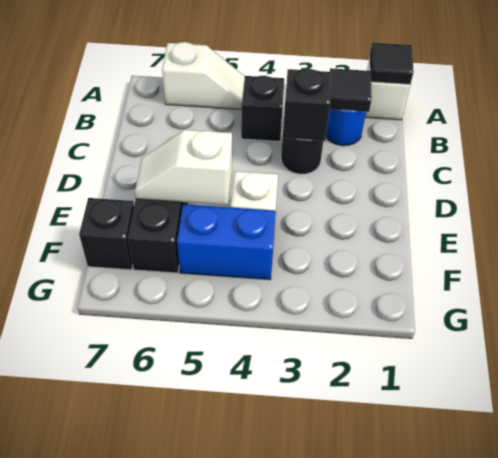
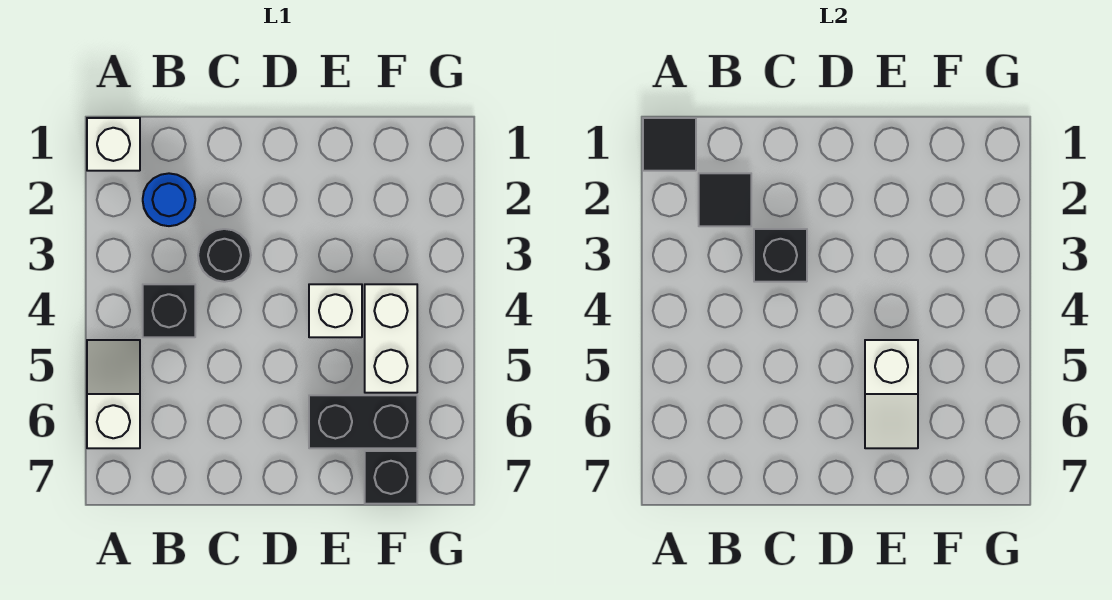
blue 1x2 brick [177,204,276,280] -> white 1x2 brick [365,284,417,393]

